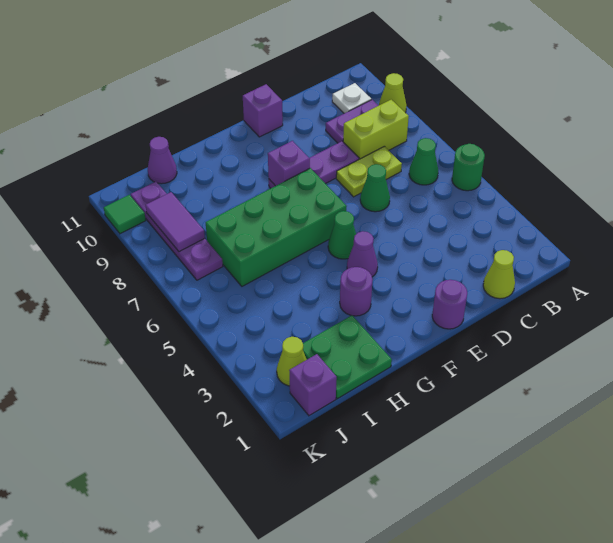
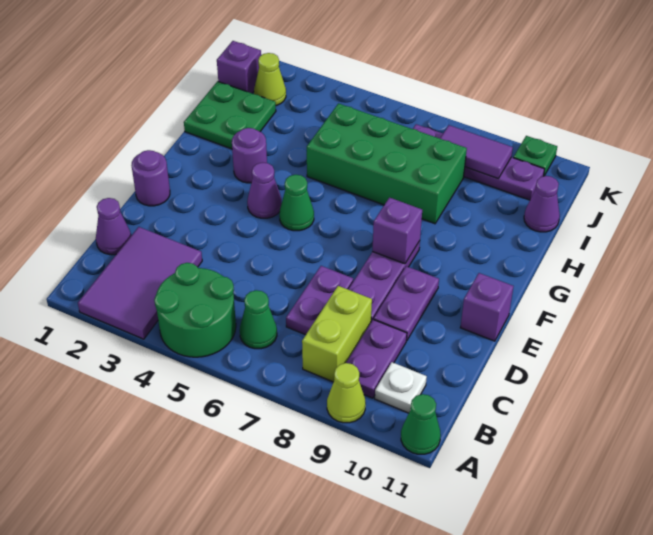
none -> purple 2x3 tile [78,227,202,339]
green 1x1 round brick [452,144,485,191] -> green 2x2 round brick [154,263,236,357]
lime 1x1 cone [483,250,515,299] -> purple 1x1 cone [96,198,131,255]
lime 1x2 plate [336,146,402,197] -> purple 1x2 plate [286,266,353,335]
green 1x1 cone [360,164,390,212] -> green 1x1 cone moved to [401,394,441,454]
none -> purple 1x2 plate [374,266,439,341]
green 2x4 brick [206,168,347,286] -> green 2x4 brick turned to [307,103,467,224]
green 1x1 tile [104,195,146,234] -> green 1x1 plate [513,136,557,176]

